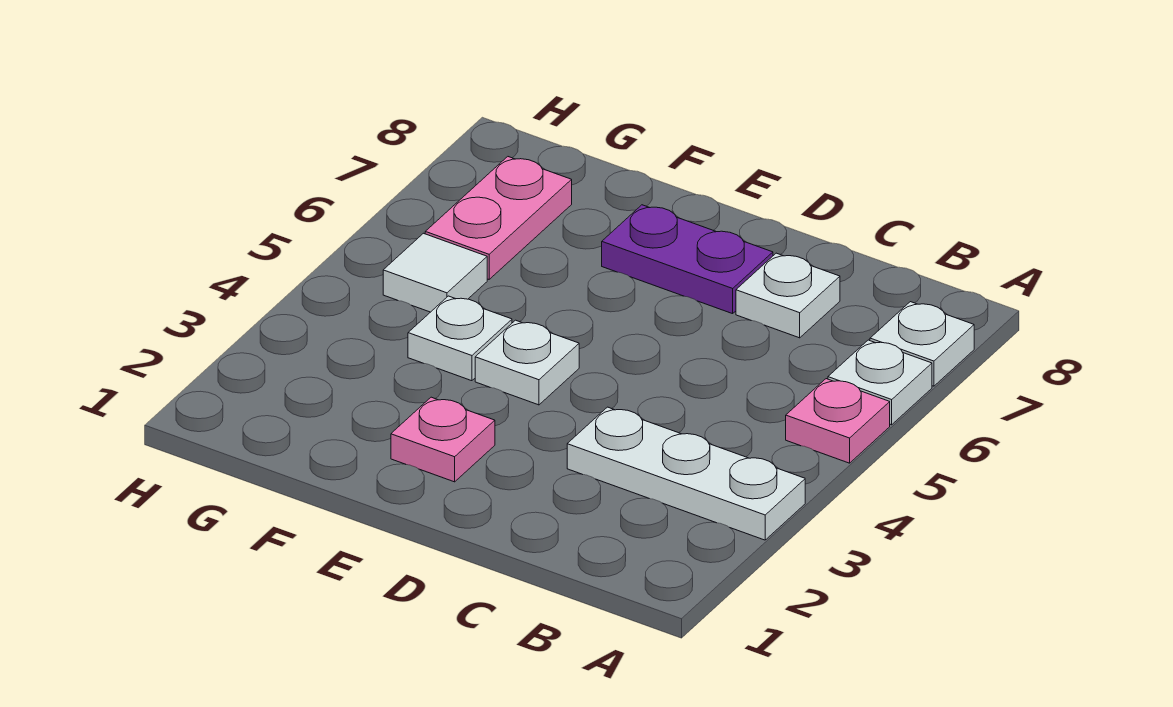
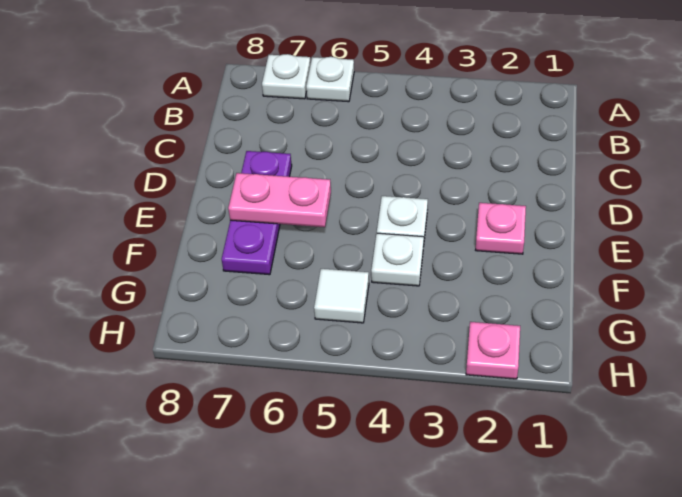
white 1x3 plate [567,407,805,540] -> none
pink 1x1 plate [786,379,890,463] -> pink 1x1 plate moved to [466,322,520,379]
white 1x1 plate [736,253,840,338] -> none
purple 1x2 plate [602,205,773,314] -> purple 1x3 plate [222,151,292,275]
pink 1x2 plate [425,157,572,279] -> pink 1x2 plate moved to [228,173,331,227]

